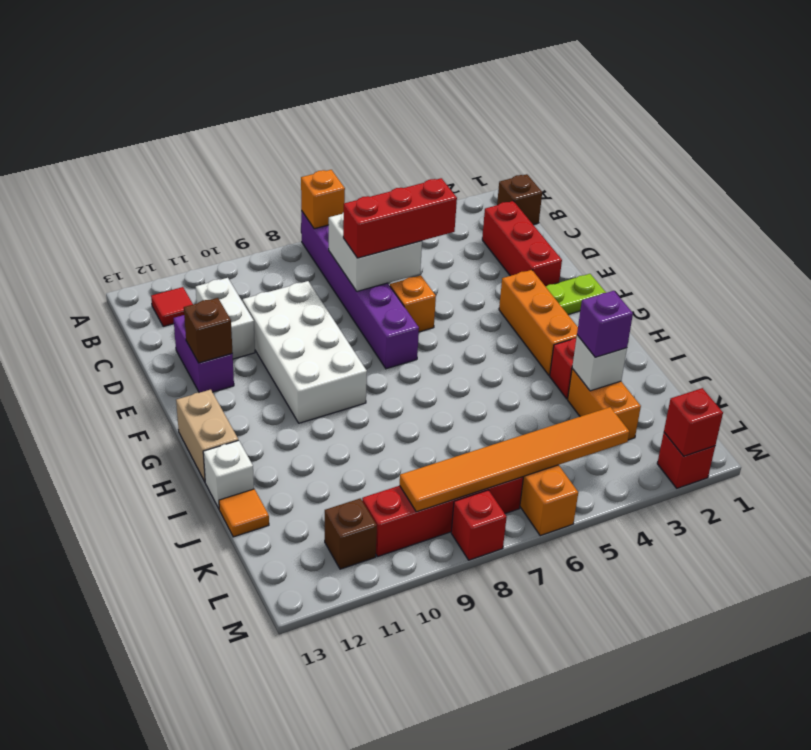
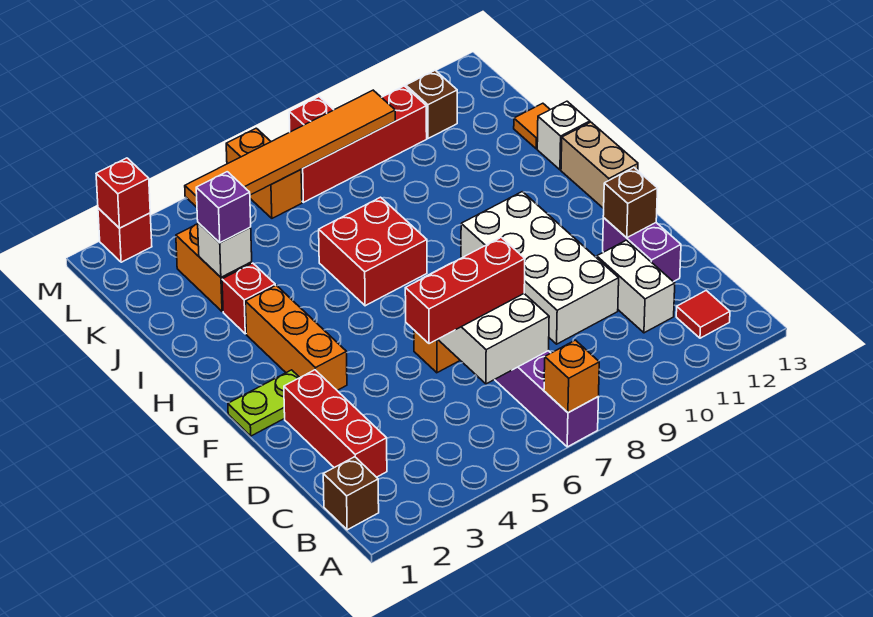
none -> red 2x2 brick [319,197,427,306]

